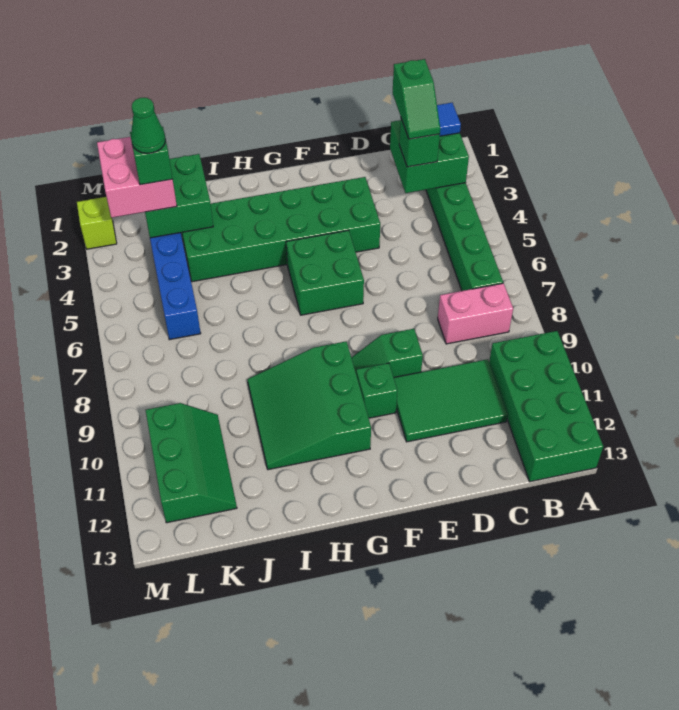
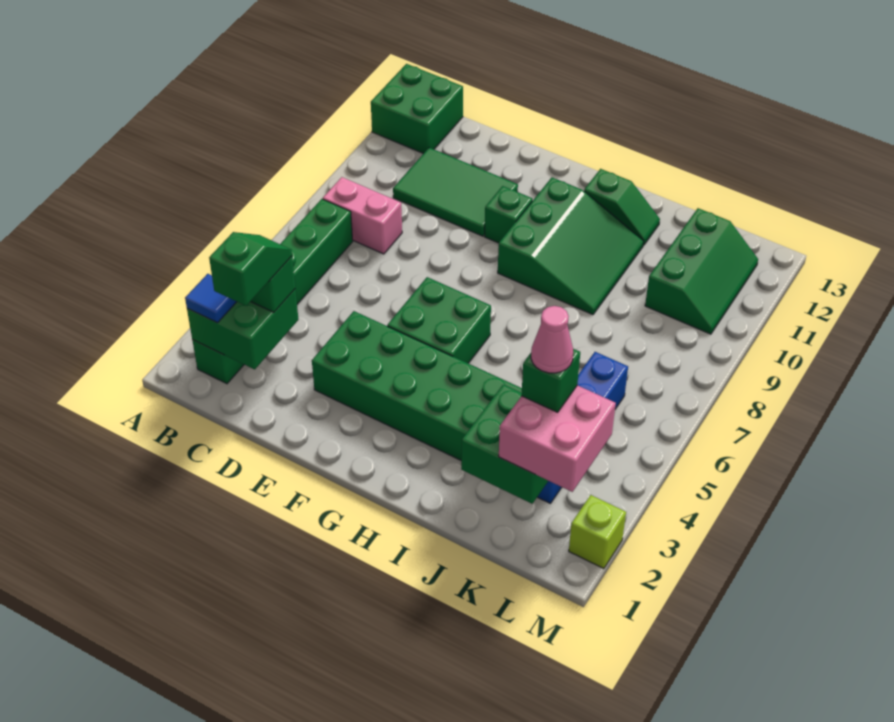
green 2x4 brick [489,331,603,482] -> green 2x2 brick [371,64,463,154]
green 1x2 slope [351,329,423,377] -> green 1x2 slope moved to [584,169,660,245]
green 1x1 cone [131,98,165,153] -> pink 1x1 cone [531,306,573,373]
green 2x3 slope [146,403,237,523] -> green 2x3 slope turned to [645,208,758,334]

